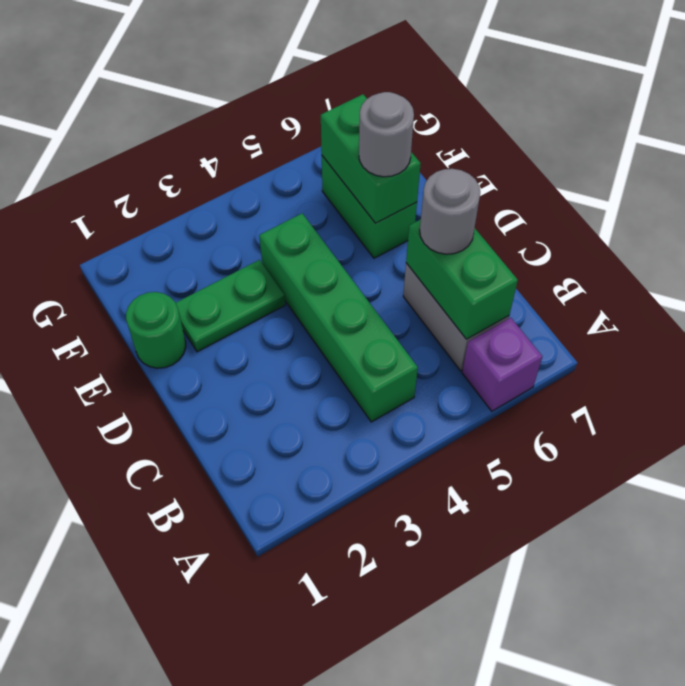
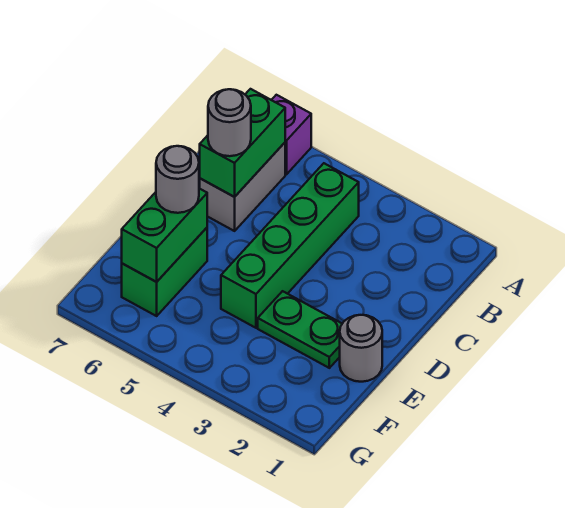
green 1x1 round brick [126,292,186,368] -> grey 1x1 round brick [340,315,382,382]

